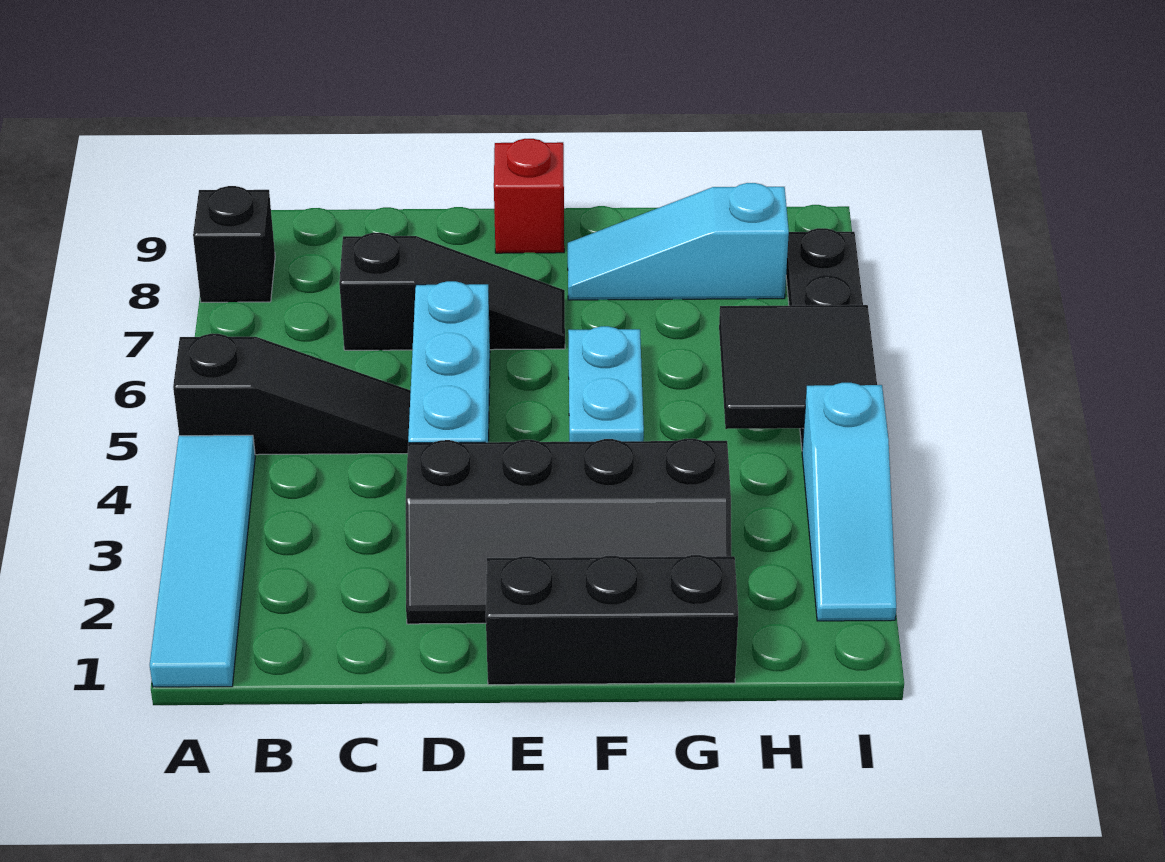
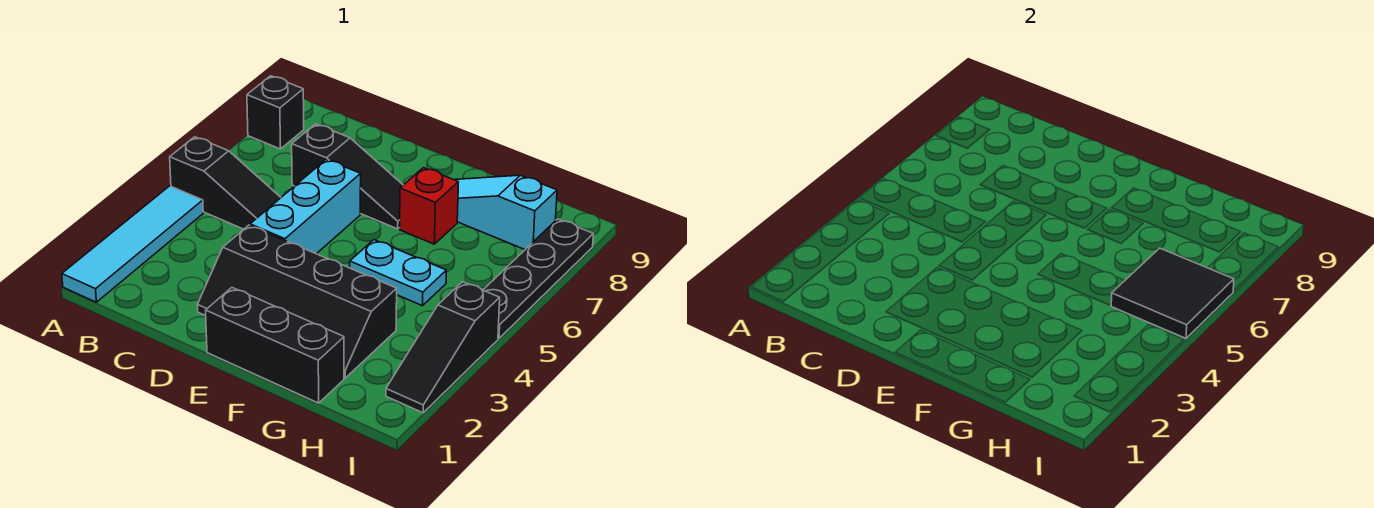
red 1x1 brick [494,139,564,253] -> red 1x1 brick moved to [400,168,458,244]
cyan 1x2 plate [568,326,644,442] -> cyan 1x2 plate turned to [350,240,446,306]
cyan 1x3 slope [802,383,896,621] -> black 1x3 slope [386,282,500,413]

